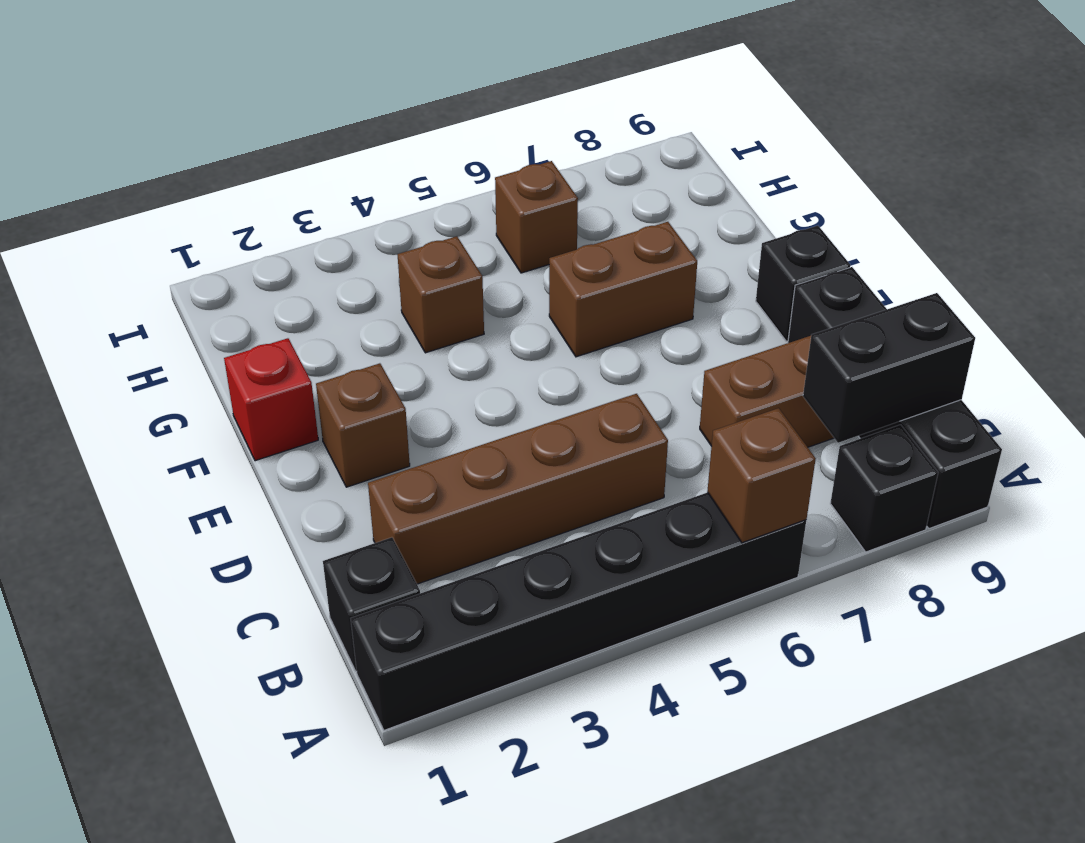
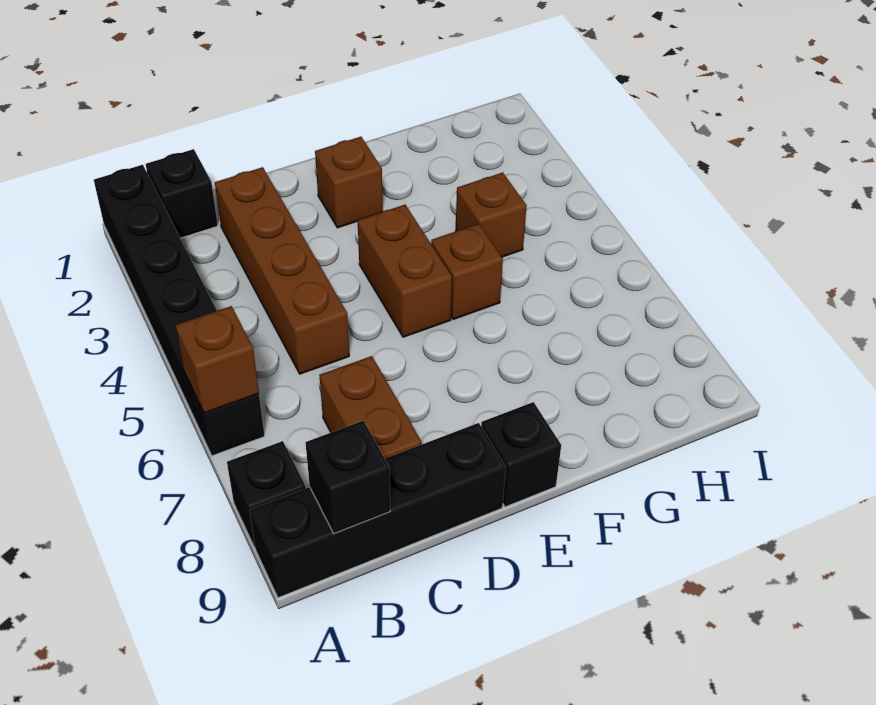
black 1x2 brick [803,293,975,443] -> black 1x1 brick [305,420,390,534]
red 1x1 brick [224,338,318,461] -> none
brown 1x2 brick [549,222,697,357] -> brown 1x2 brick moved to [358,205,452,337]
brown 1x1 brick [495,161,578,273] -> brown 1x1 brick moved to [431,224,503,319]

